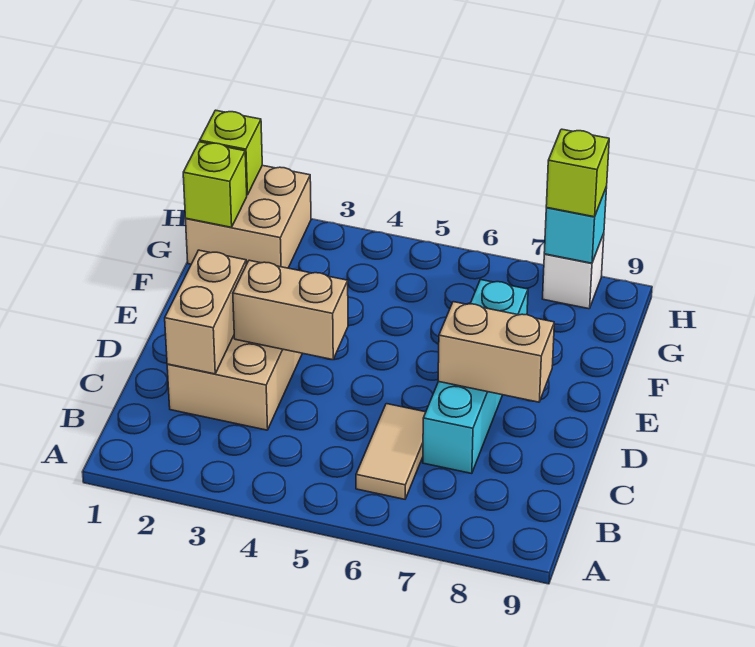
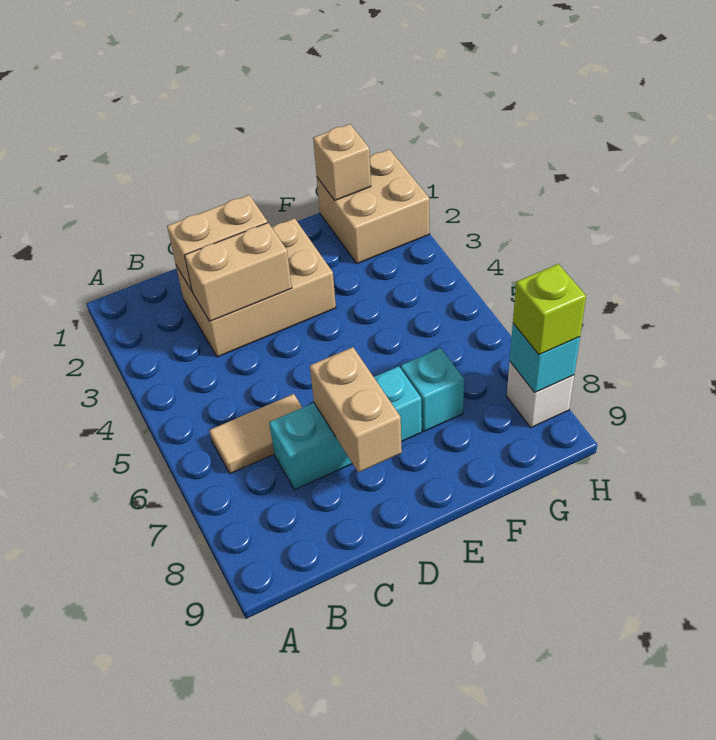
tan 1x2 brick [233,260,348,360] -> tan 1x2 brick turned to [185,223,292,321]
lime 1x1 brick [183,142,247,227] -> tan 1x1 brick [313,124,371,200]
lime 1x1 brick [200,110,262,195] -> none

